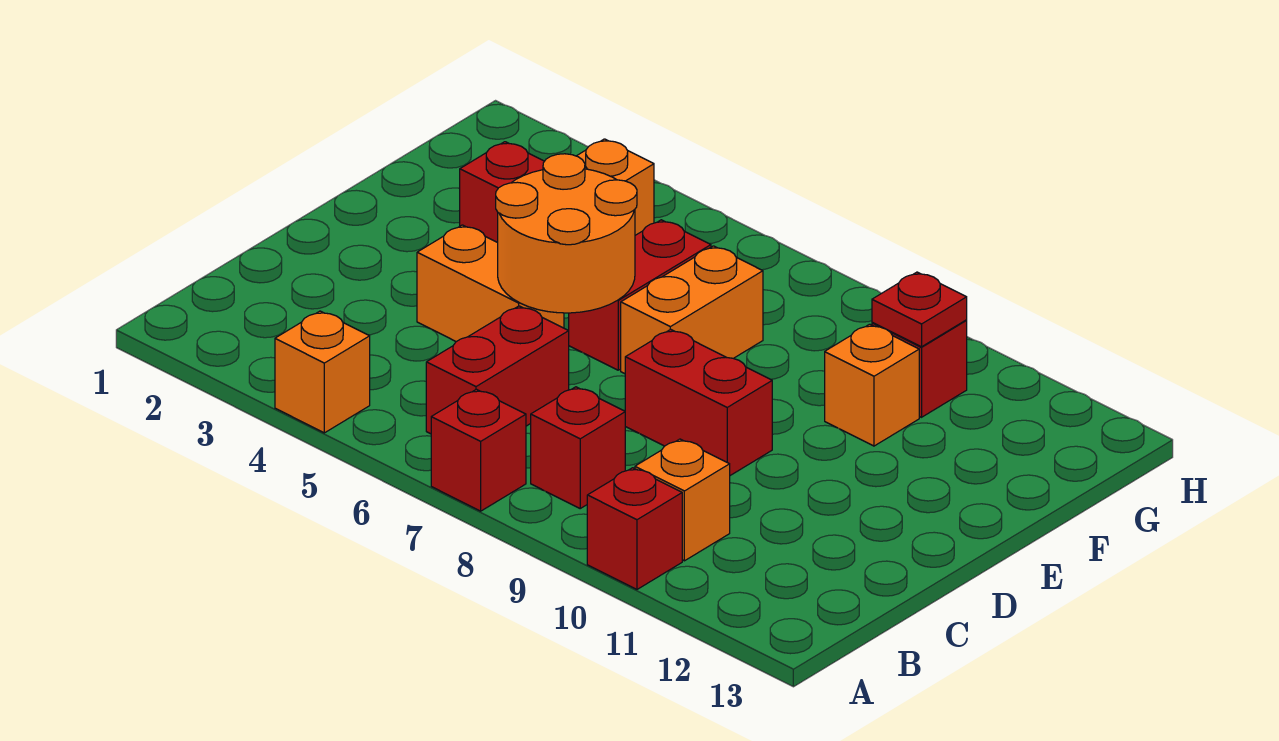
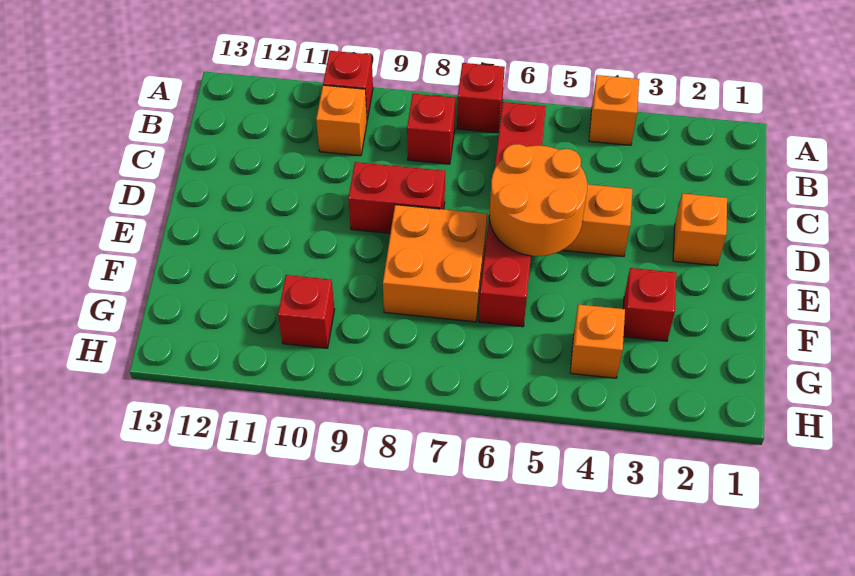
orange 1x2 brick [621,246,763,374] -> orange 2x2 brick [383,205,487,322]
orange 1x1 brick [825,324,919,446] -> orange 1x1 brick moved to [673,193,727,266]
red 1x1 plate [872,272,967,347] -> none

